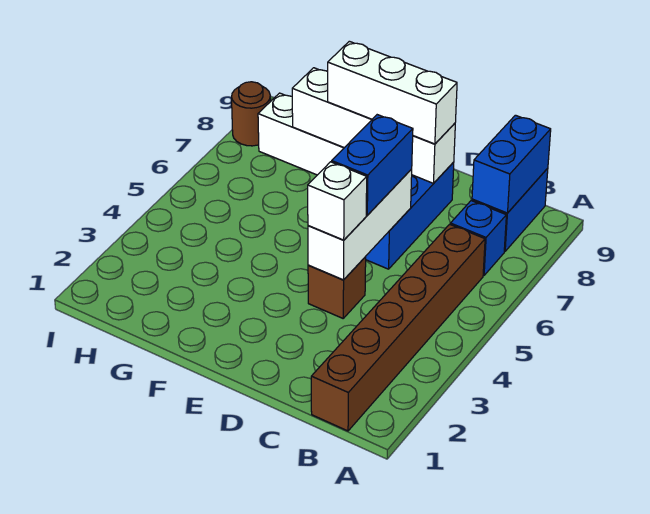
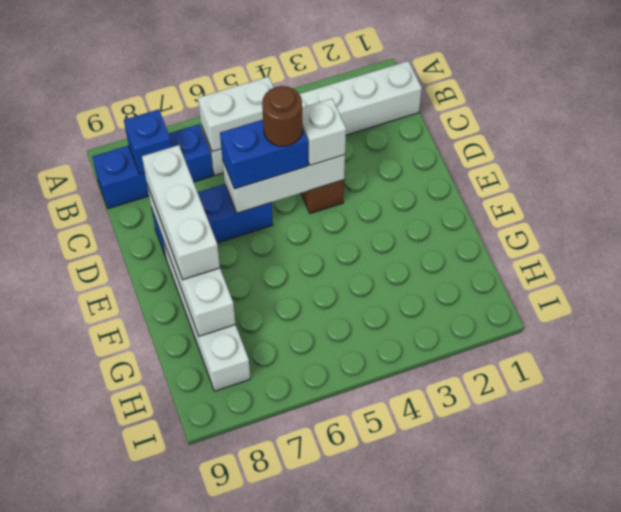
brown 1x6 brick [311,224,485,431] -> white 1x6 brick [201,61,422,176]
none -> white 1x2 brick [198,77,274,152]
blue 1x2 brick [472,115,551,213] -> blue 1x1 brick [124,109,172,174]
brown 1x1 round brick [232,82,270,146] -> brown 1x1 round brick moved to [262,86,302,146]

